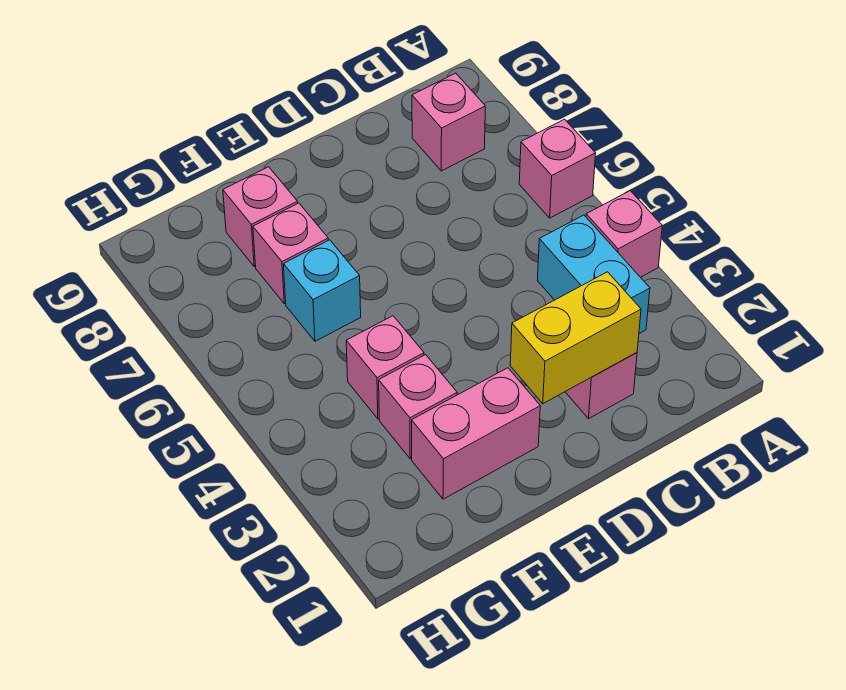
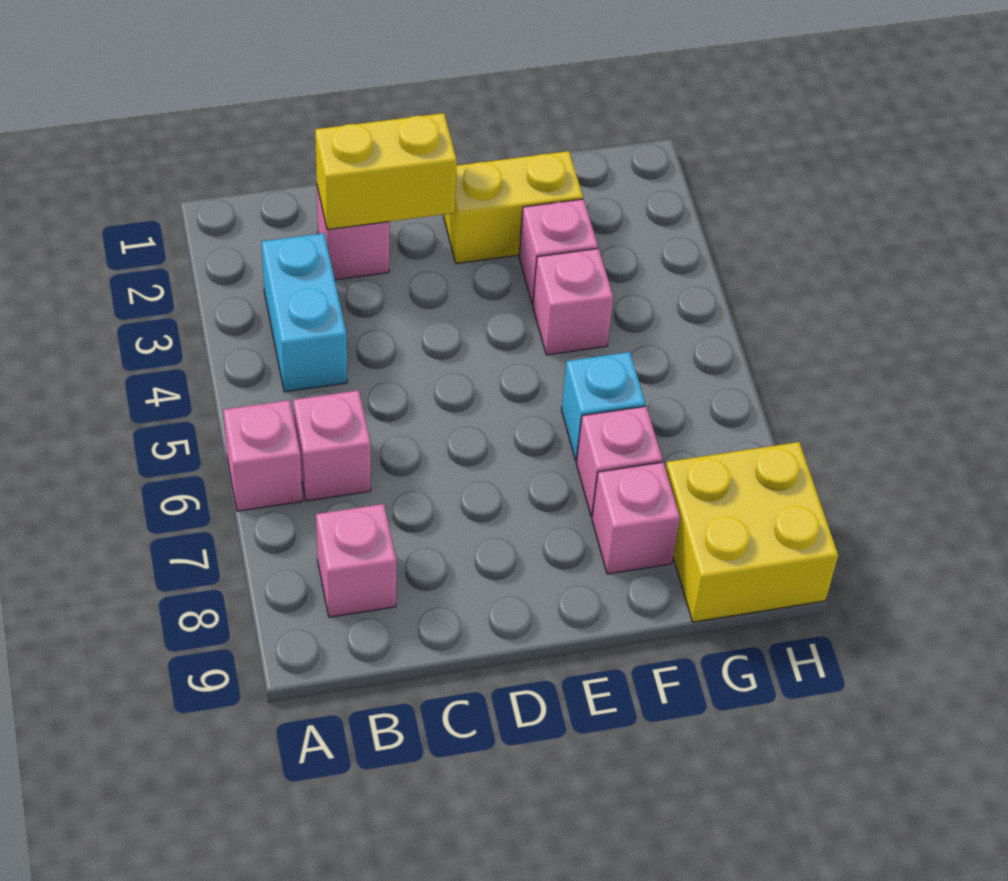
pink 1x1 brick [586,191,662,277] -> pink 1x1 brick moved to [293,390,371,501]
pink 1x2 brick [412,368,540,499] -> yellow 1x2 brick [444,151,583,264]
none -> yellow 2x2 brick [666,442,838,622]

